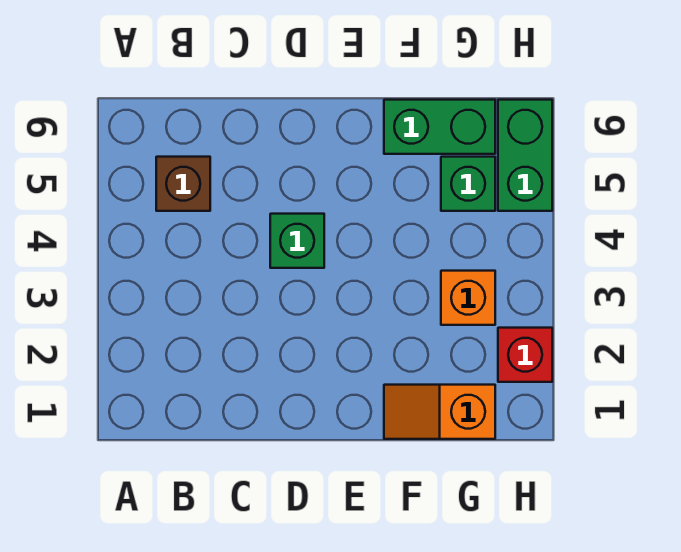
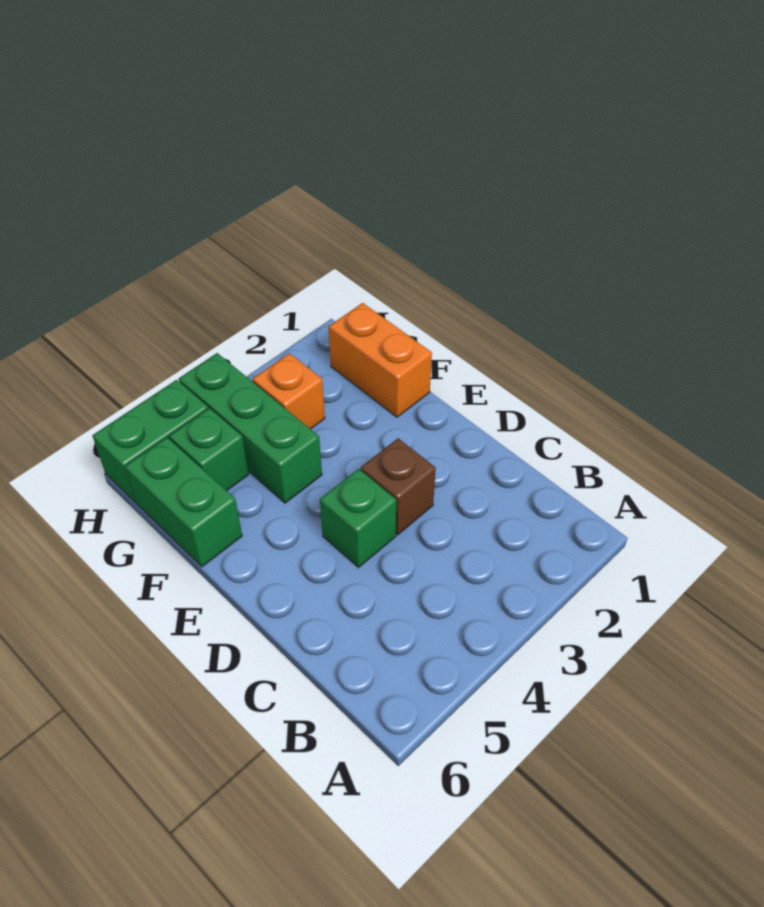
brown 1x1 brick [156,157,210,211] -> brown 1x1 brick moved to [361,438,436,535]
orange 1x2 slope [384,385,495,439] -> orange 1x2 brick [329,303,432,417]
none -> green 1x3 brick [179,353,322,503]
red 1x1 brick [498,328,552,382] -> none

